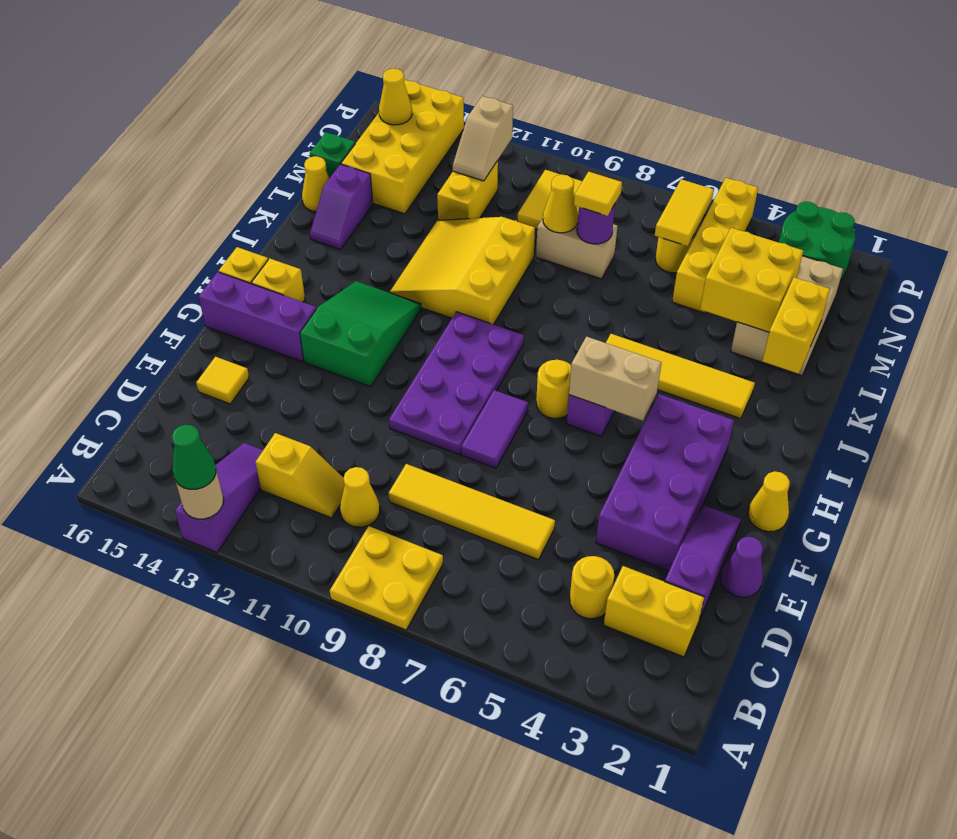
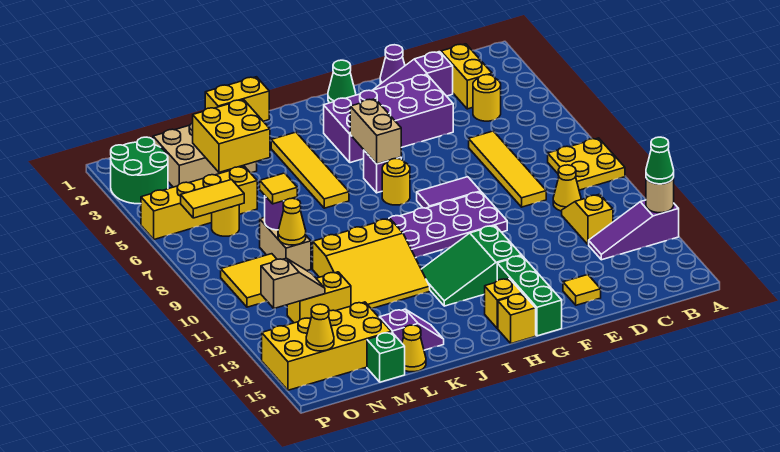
yellow 1x1 cone [748,471,790,532] -> green 1x1 cone [328,60,356,103]
purple 1x3 brick [199,272,316,362] -> green 1x3 brick [497,256,562,336]

